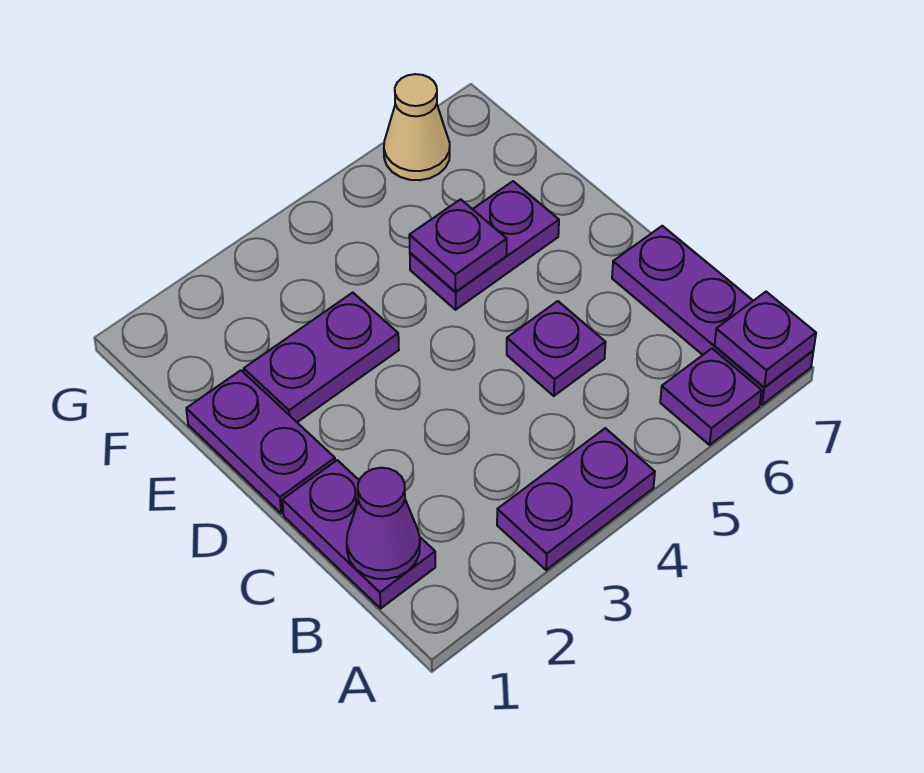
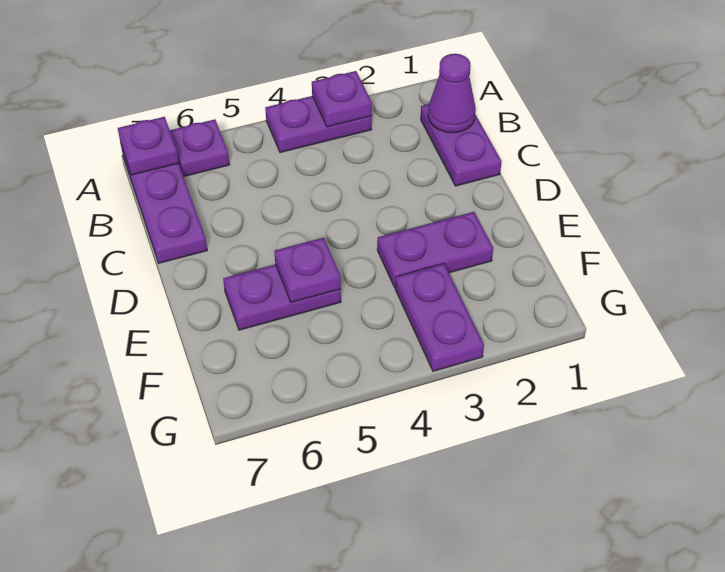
purple 1x1 plate [507,301,606,396] -> purple 1x1 plate moved to [312,71,372,127]
purple 1x2 plate [186,370,335,513] -> purple 1x2 plate moved to [395,264,484,371]
tan 1x1 cone [384,74,450,180] -> none

